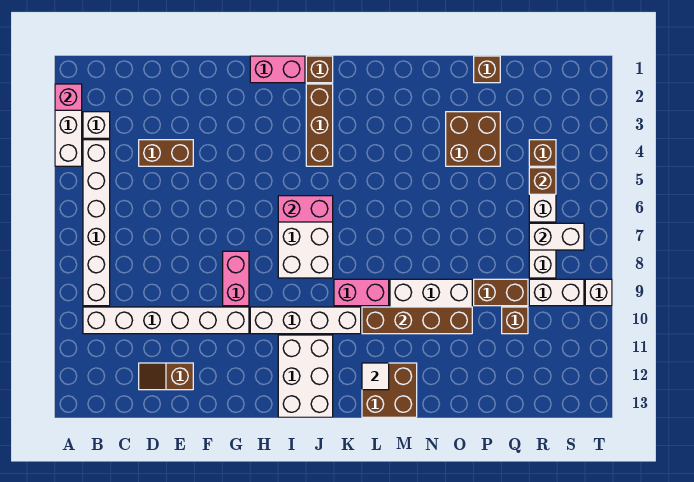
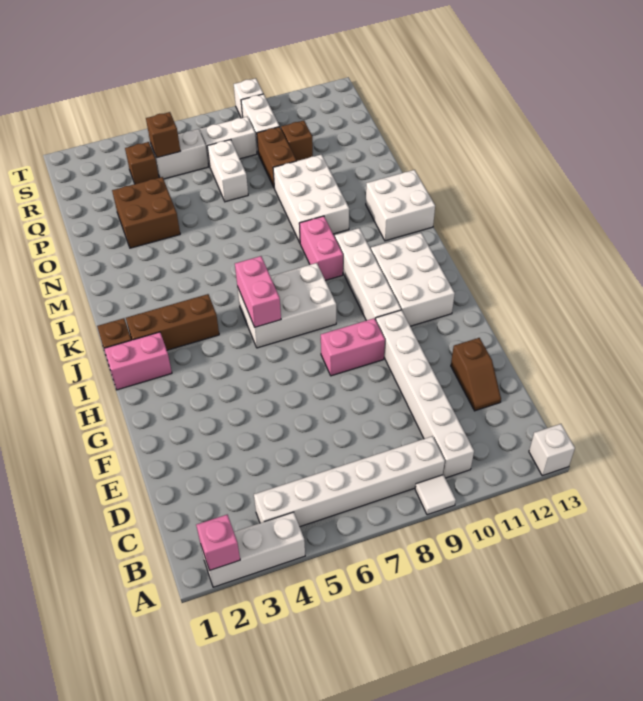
white 1x1 brick [83,112,110,138] -> white 1x1 brick moved to [529,424,575,476]
brown 1x2 brick [139,140,193,166] -> none
pink 1x2 brick [250,56,305,83] -> pink 1x2 brick turned to [104,332,172,390]
white 2x3 brick [278,335,333,417] -> white 2x3 brick turned to [371,233,455,326]
brown 1x4 brick [362,307,472,334] -> none
brown 2x2 brick [362,363,417,417] -> white 2x2 brick [366,170,435,241]
white 1x1 tile [362,363,389,390] -> white 1x1 tile moved to [415,475,456,515]
brown 1x1 brick [474,56,500,83] -> none
white 1x2 brick [529,223,584,250] -> white 1x2 brick moved to [207,140,248,202]

